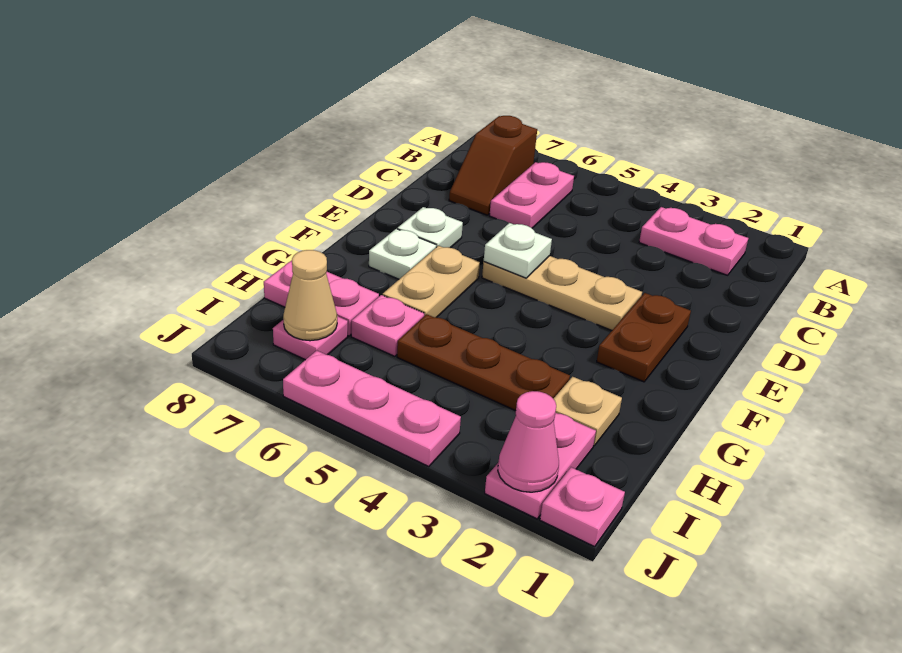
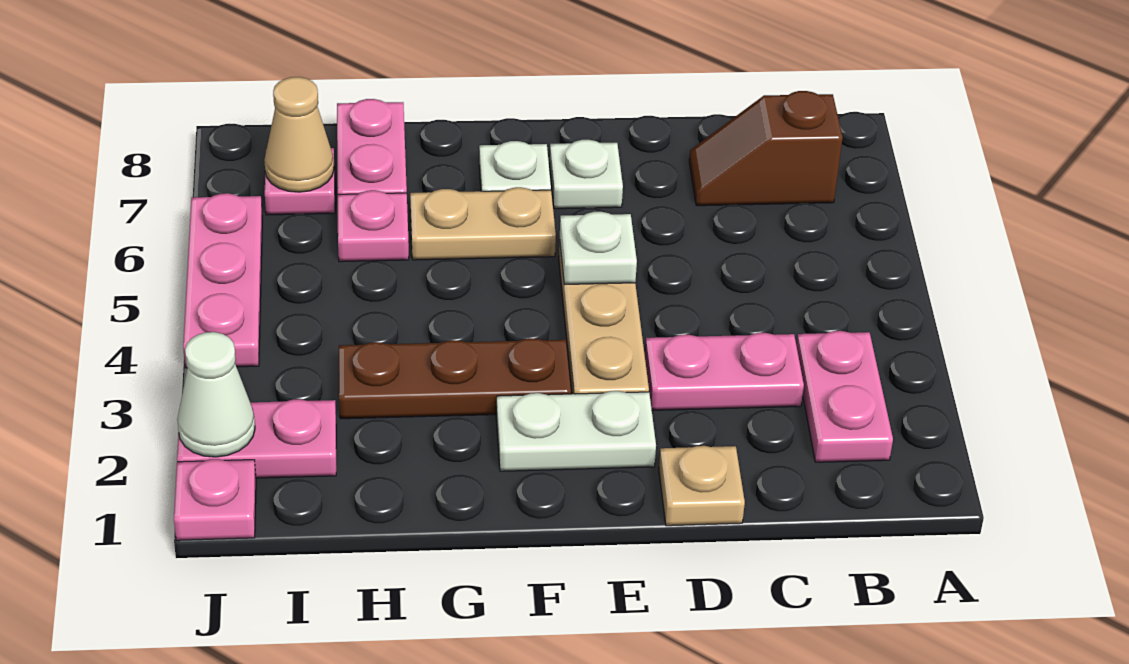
pink 1x2 plate [489,162,574,228] -> pink 1x2 plate moved to [645,333,804,410]
brown 1x2 plate [597,293,691,382] -> white 1x2 plate [496,391,656,471]
tan 1x1 plate [554,377,622,446] -> tan 1x1 plate moved to [659,446,745,526]
brown 1x3 plate [397,314,570,411] -> brown 1x3 plate turned to [339,338,571,419]
pink 1x1 cone [498,391,559,492] -> white 1x1 cone [177,332,255,457]

